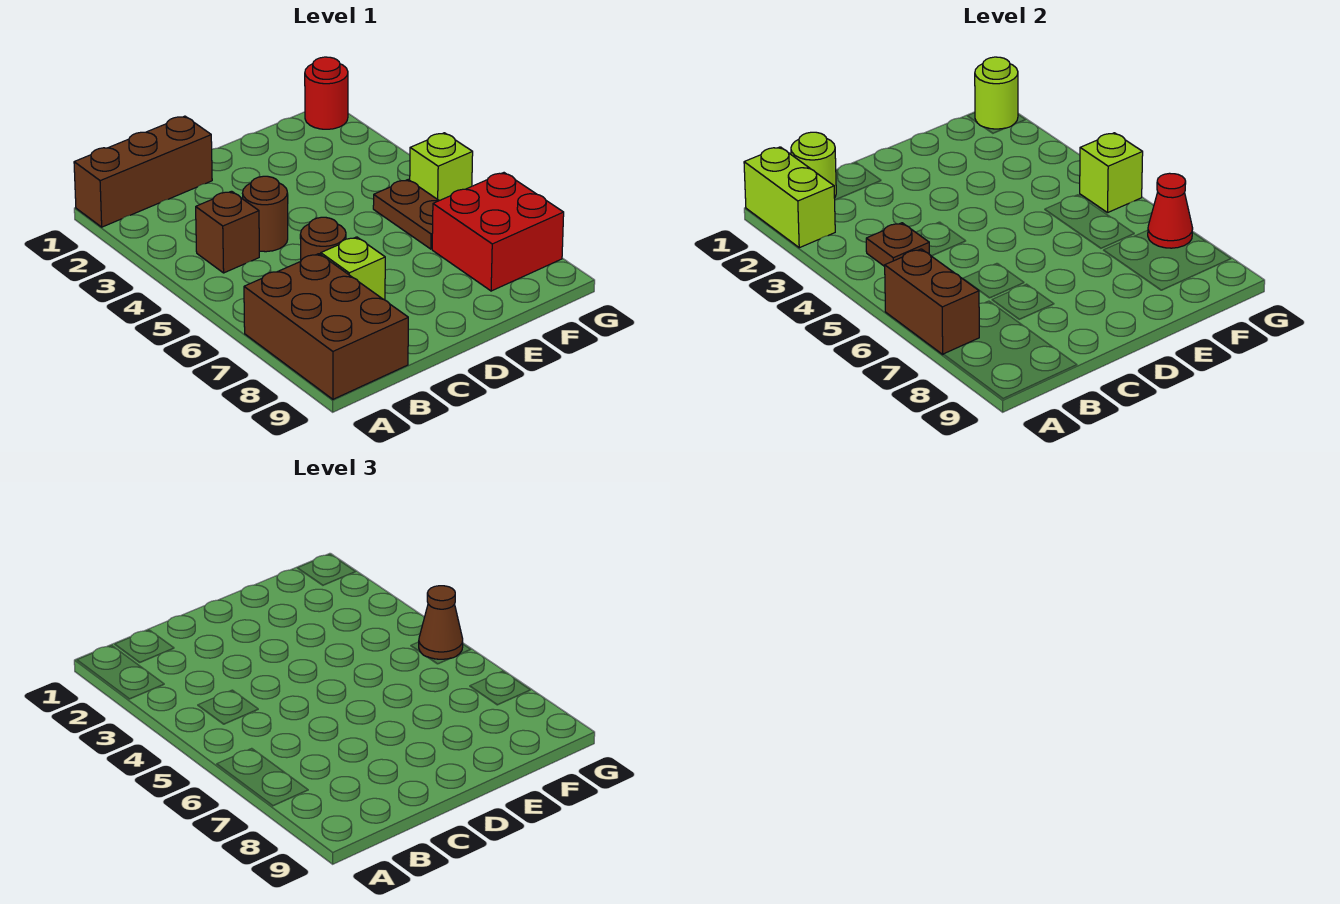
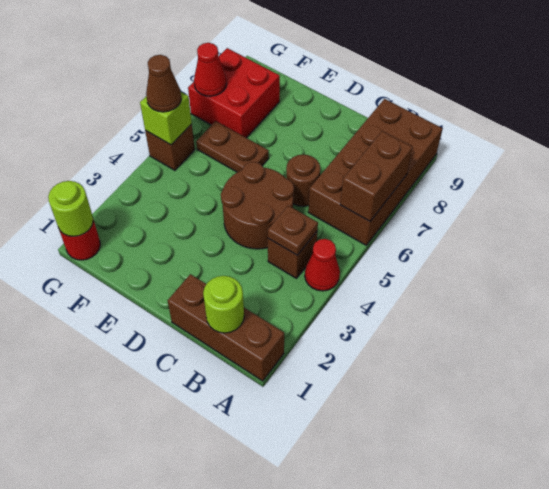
lime 1x2 brick [744,147,835,248] -> none
none -> red 1x1 cone [305,239,340,291]
brown 2x3 brick [244,254,408,399] -> brown 2x4 brick [308,99,443,245]
brown 1x1 round brick [243,176,288,252] -> brown 2x2 round brick [221,162,294,249]
lime 1x1 brick [321,237,385,300] -> none
brown 1x2 plate [373,180,439,249] -> brown 1x2 plate turned to [196,121,269,172]
lime 1x1 brick [410,133,473,201] -> brown 1x1 brick [145,124,195,170]

